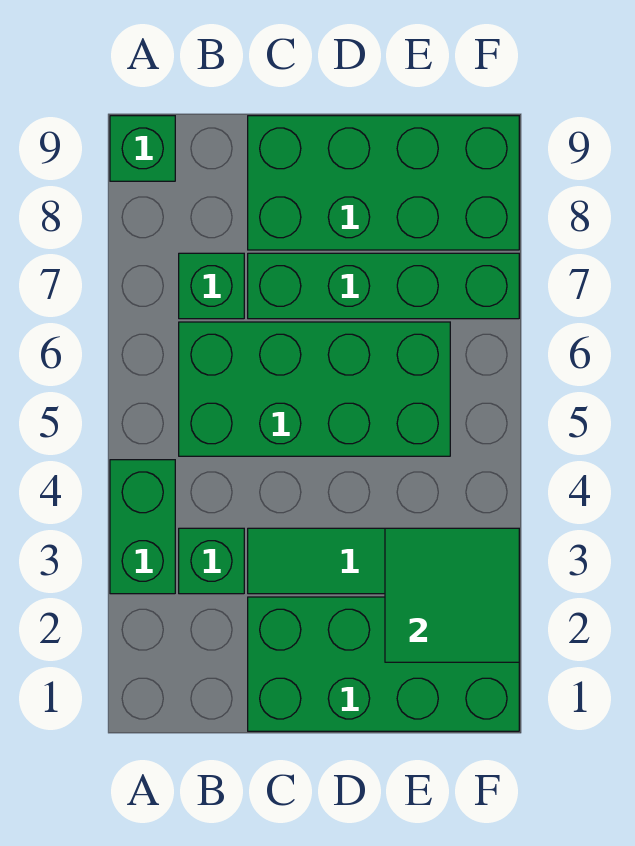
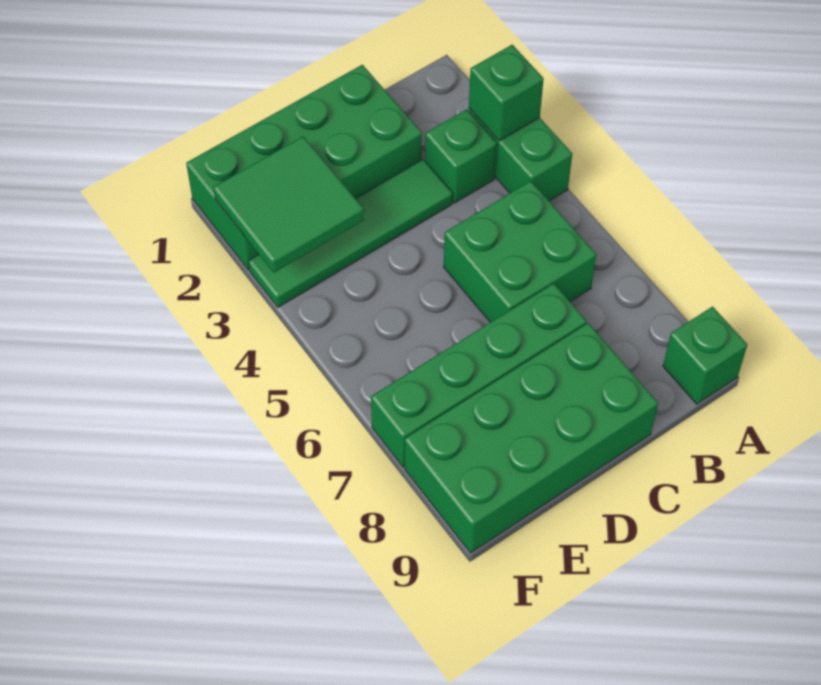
green 2x4 brick [179,322,450,456] -> green 2x2 brick [444,181,596,322]
green 1x1 brick [179,253,244,319] -> green 1x1 brick moved to [469,45,544,141]

